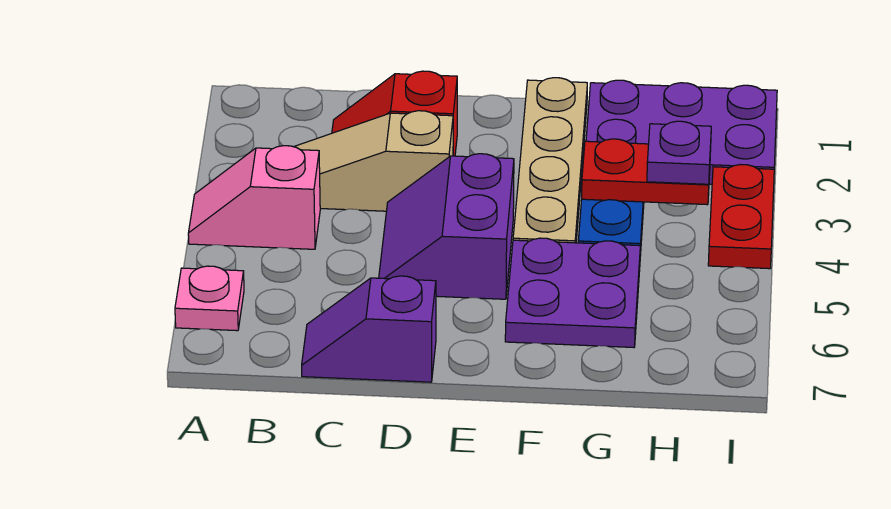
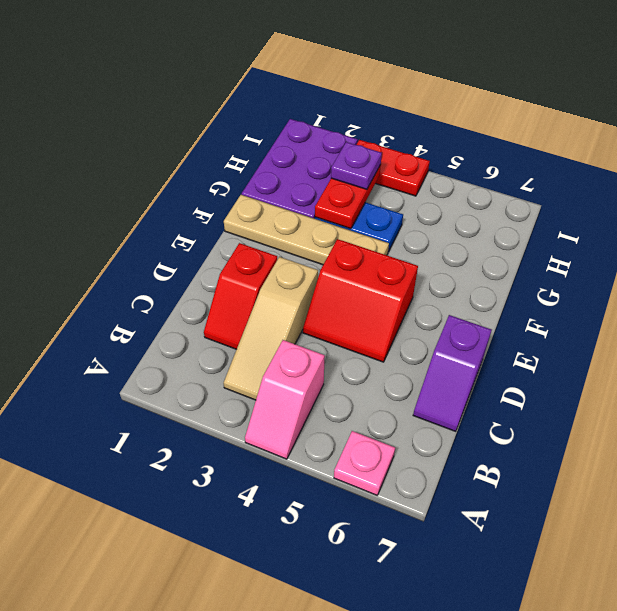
purple 2x2 slope [379,154,514,299] -> red 2x2 slope [303,239,418,362]
purple 2x2 plate [505,238,640,348] -> none

